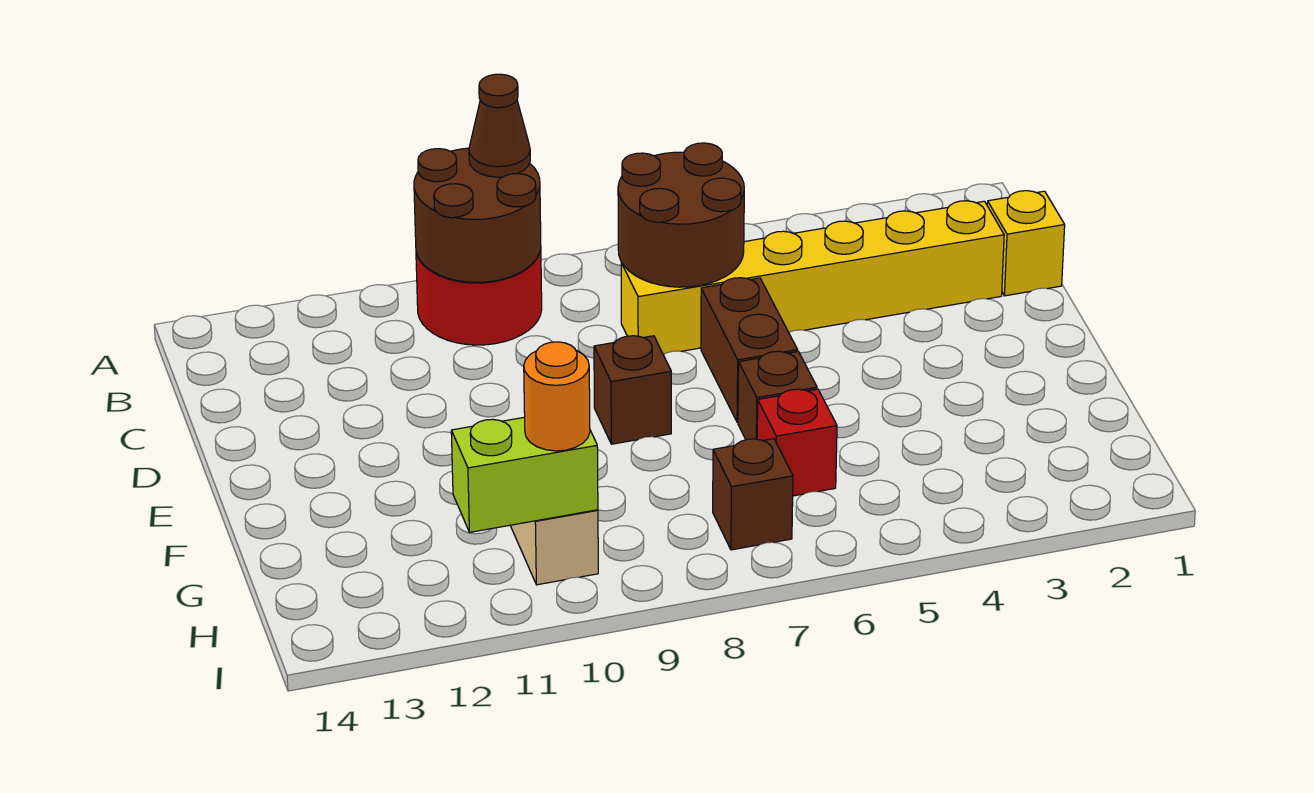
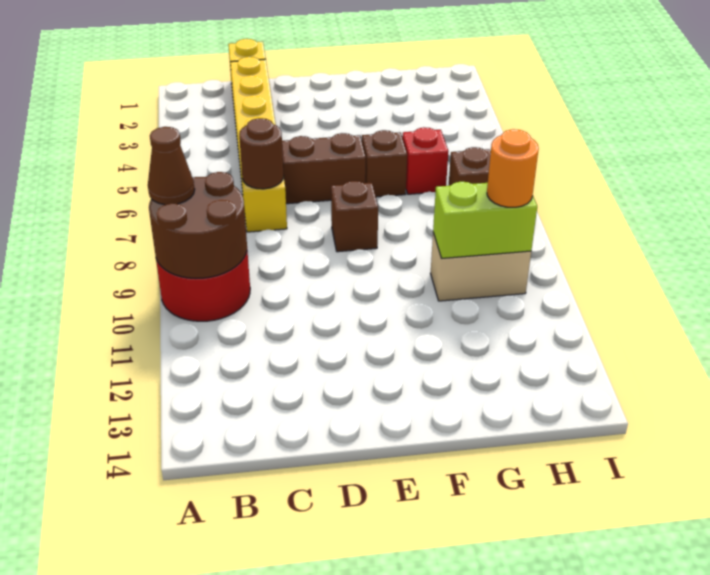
brown 2x2 round brick [618,143,744,287] -> brown 1x1 round brick [239,118,284,189]
lime 1x2 brick [451,417,598,532] -> lime 1x2 brick turned to [433,182,537,258]

